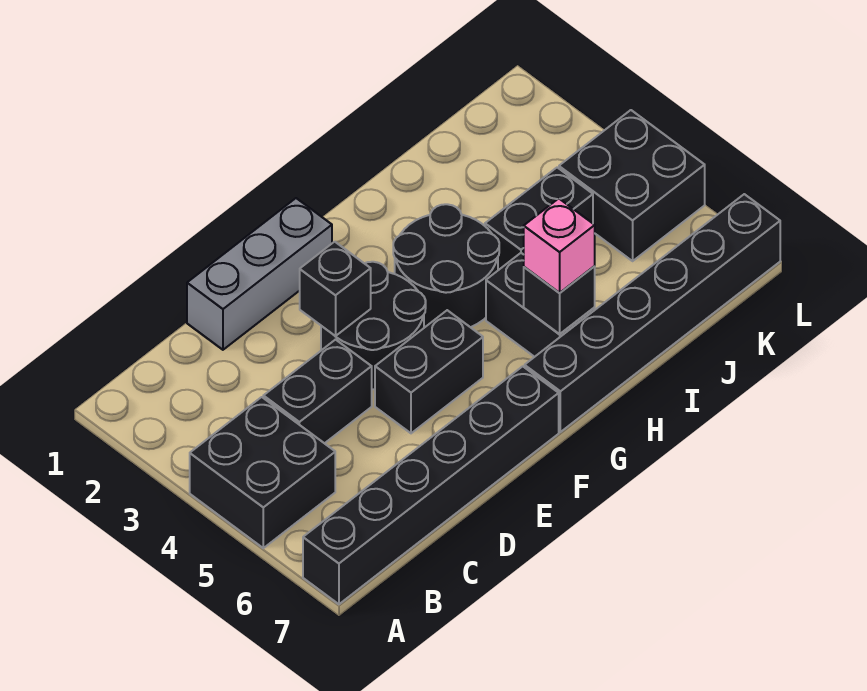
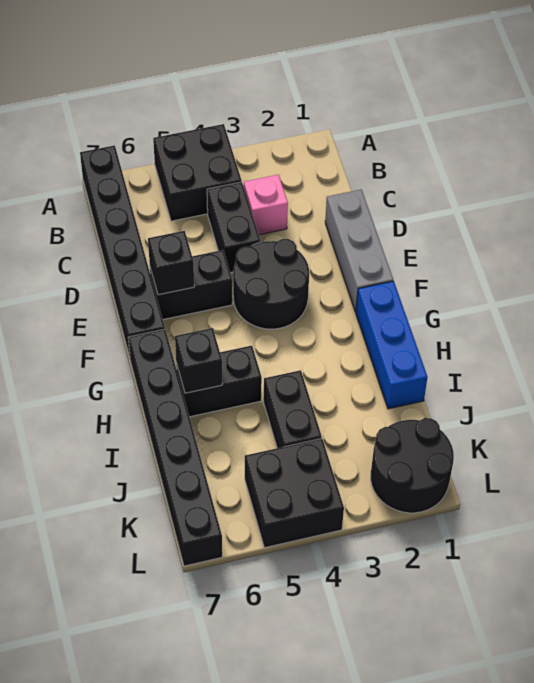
black 1x1 brick [300,242,371,336] -> black 1x1 brick moved to [148,231,194,295]
black 1x2 brick [375,310,483,433] -> black 1x2 brick turned to [150,250,232,319]
none -> blue 1x3 brick [356,281,428,409]
black 2x2 round brick [393,204,499,328] -> black 2x2 round brick moved to [371,418,454,513]
pink 1x1 brick [524,199,595,293] -> pink 1x1 brick moved to [244,175,288,235]

